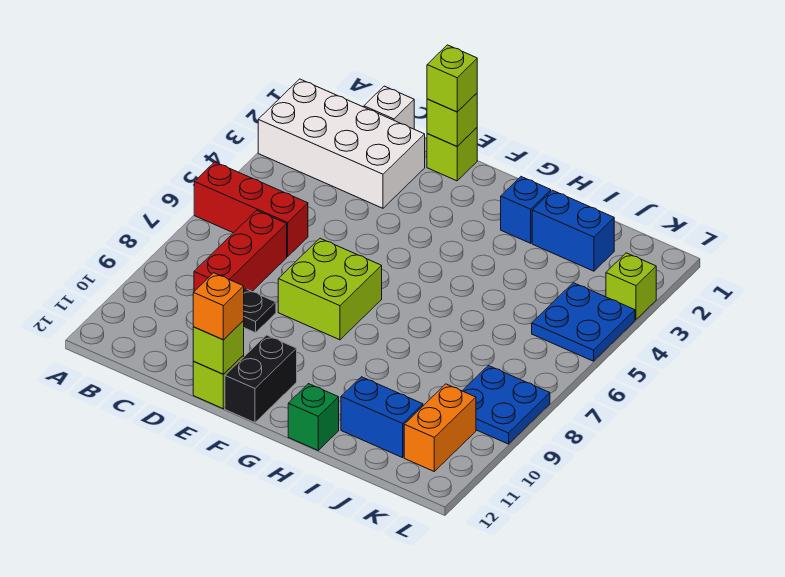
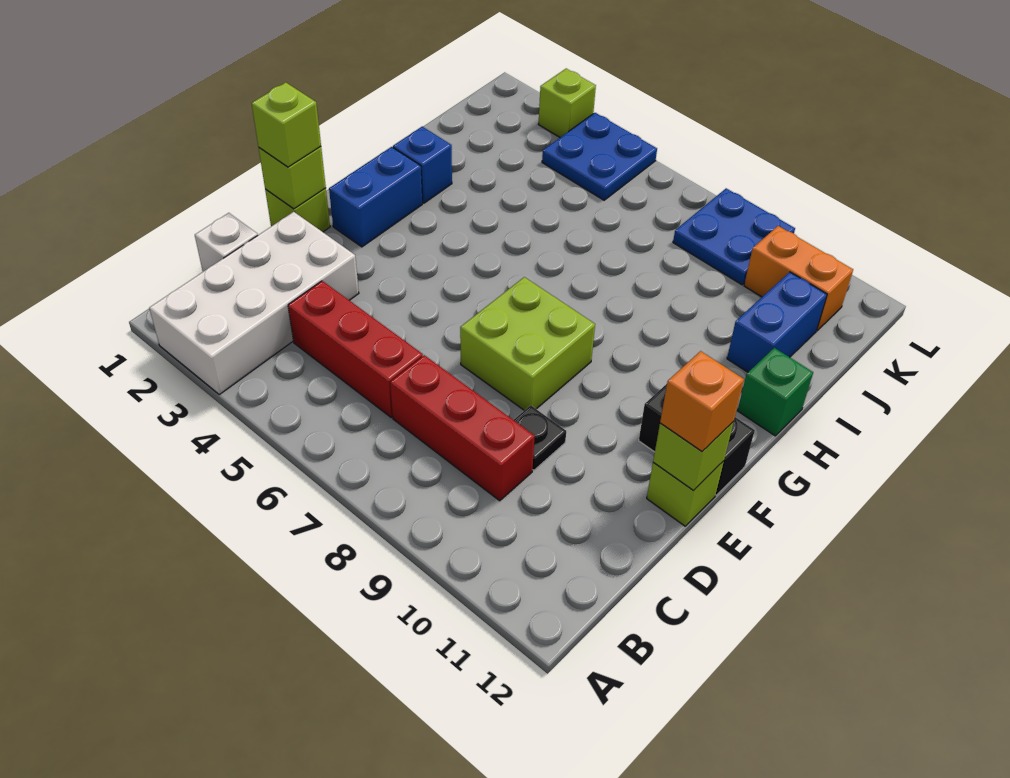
red 1x3 brick [194,162,308,257] -> red 1x3 brick turned to [288,281,423,417]
blue 1x2 brick [532,190,614,271] -> blue 1x2 brick moved to [329,147,422,247]

